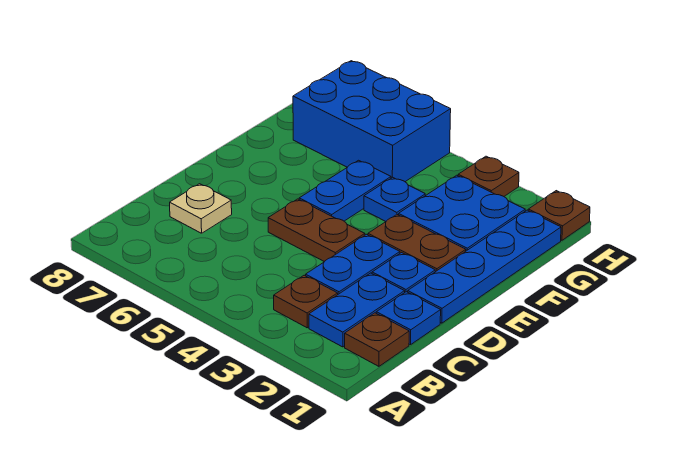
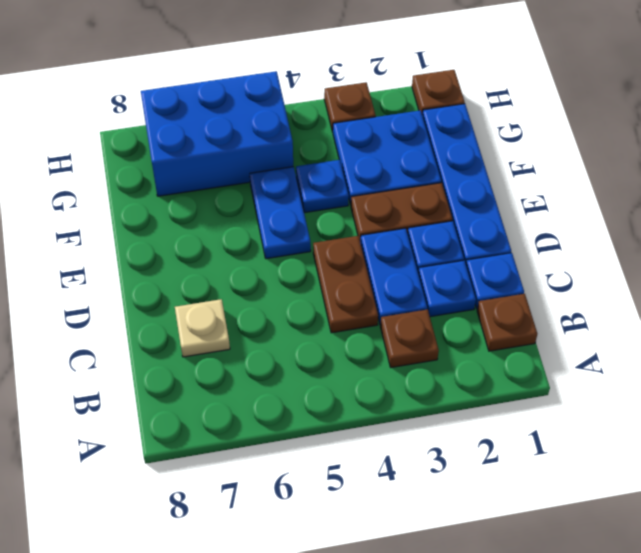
blue 1x2 plate [309,273,405,347] -> blue 1x1 plate [418,261,476,317]
brown 1x2 plate [268,199,365,262] -> brown 1x2 plate turned to [313,236,378,333]

